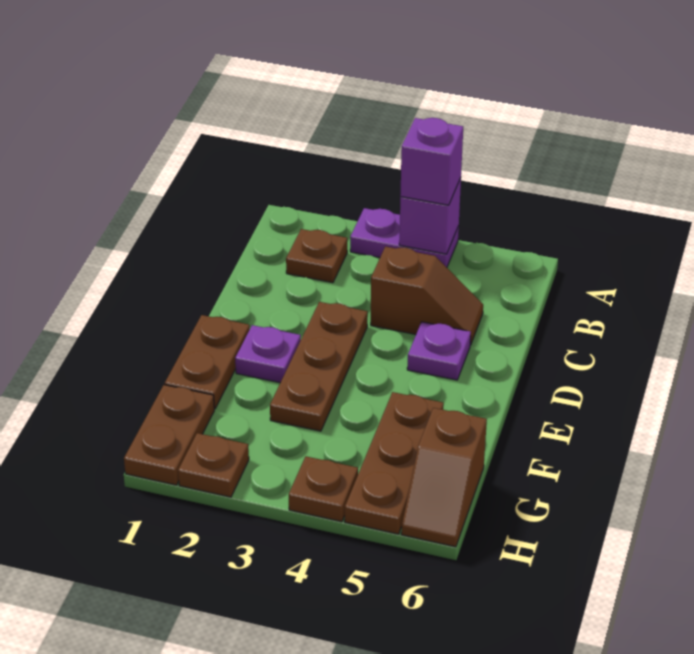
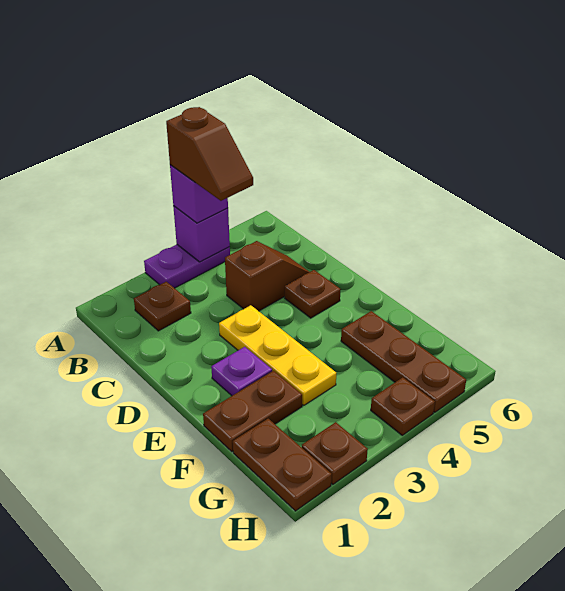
brown 1x3 plate [270,302,368,431] -> yellow 1x3 plate [219,305,336,405]
purple 1x1 plate [407,322,471,380] -> brown 1x1 plate [285,270,341,318]
brown 1x2 plate [165,315,250,409] -> brown 1x2 plate turned to [203,371,302,452]
brown 1x2 slope [401,408,487,547] -> brown 1x2 slope moved to [166,107,253,201]

